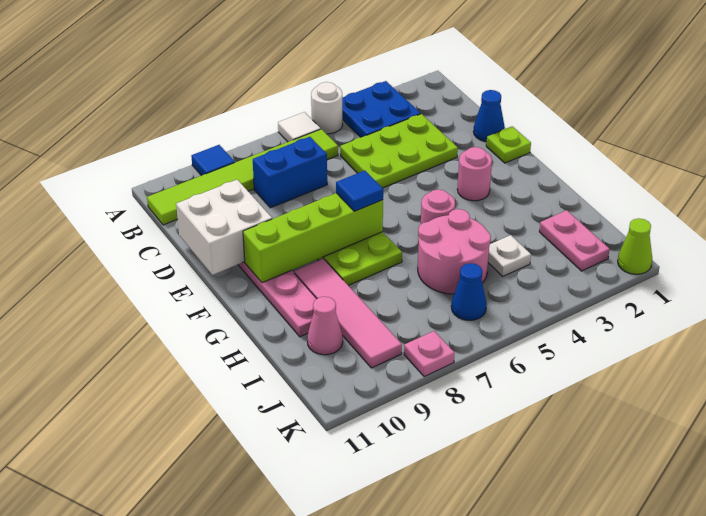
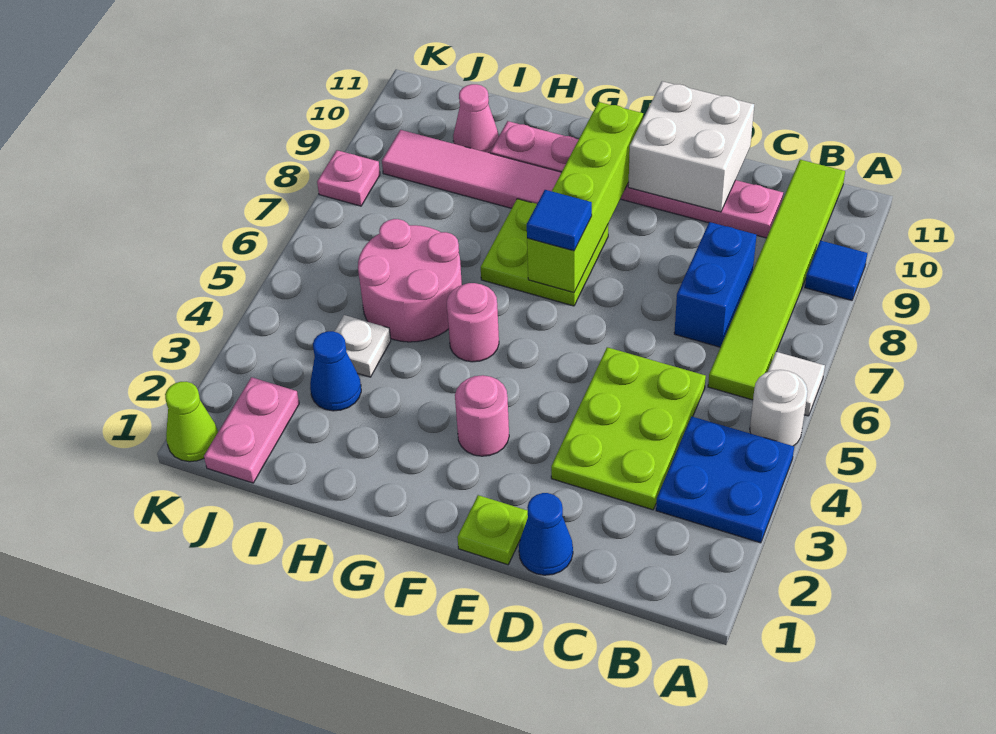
pink 1x2 plate [539,210,610,271] -> pink 1x2 plate turned to [204,377,299,483]
blue 1x1 cone [451,263,487,320] -> blue 1x1 cone moved to [310,331,361,411]

